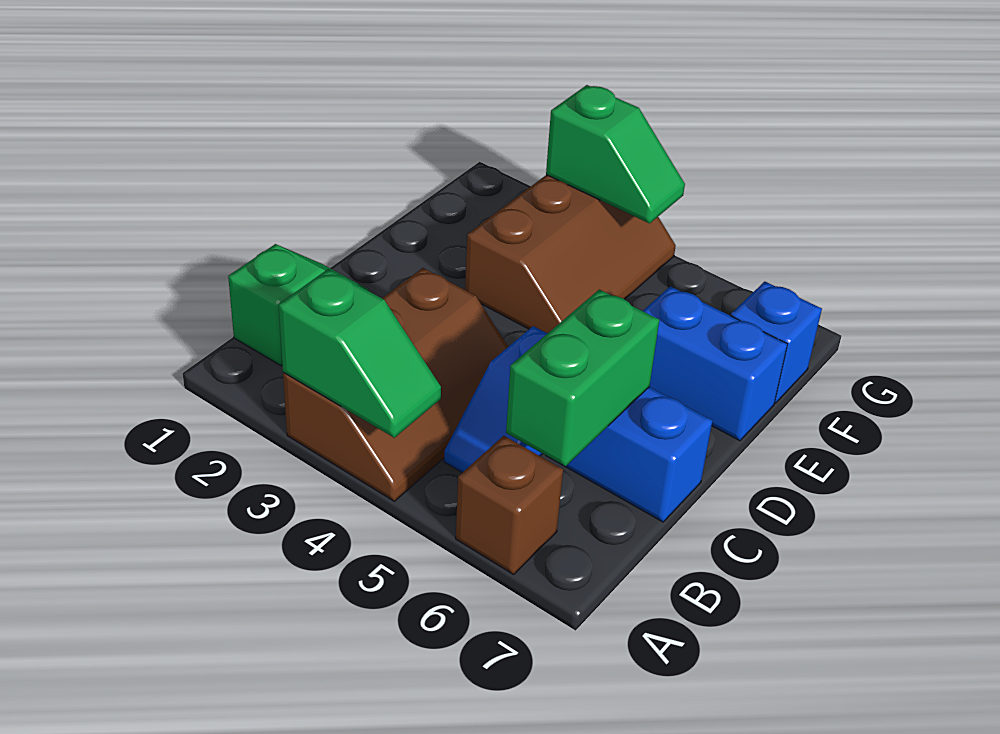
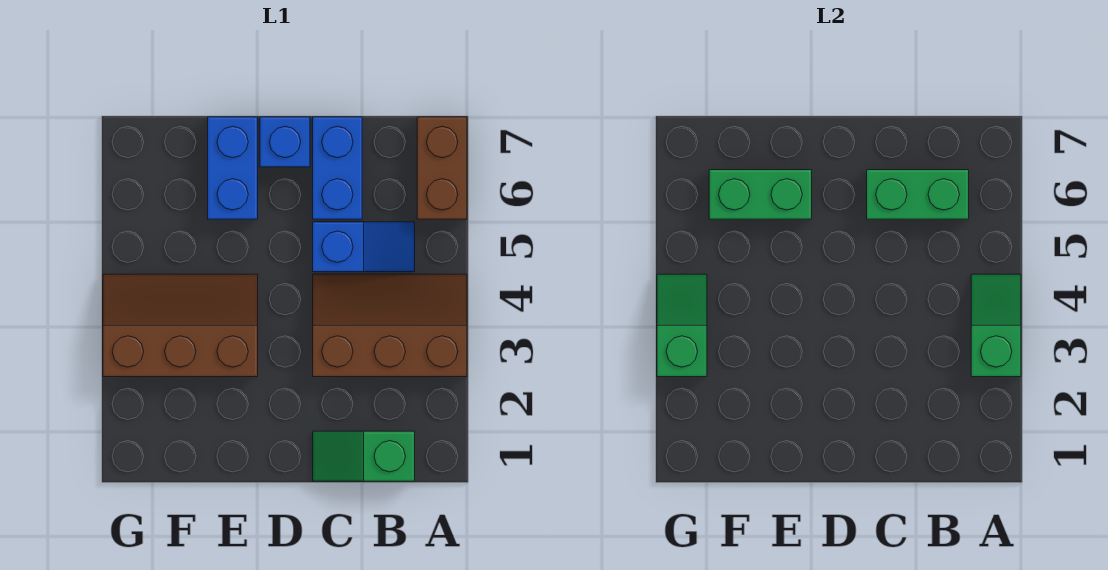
brown 1x1 brick [456,436,563,574] -> brown 1x2 brick [417,117,467,219]
none -> green 1x2 brick [709,170,812,219]
blue 1x1 brick [731,282,822,403] -> blue 1x1 brick moved to [260,117,310,167]

